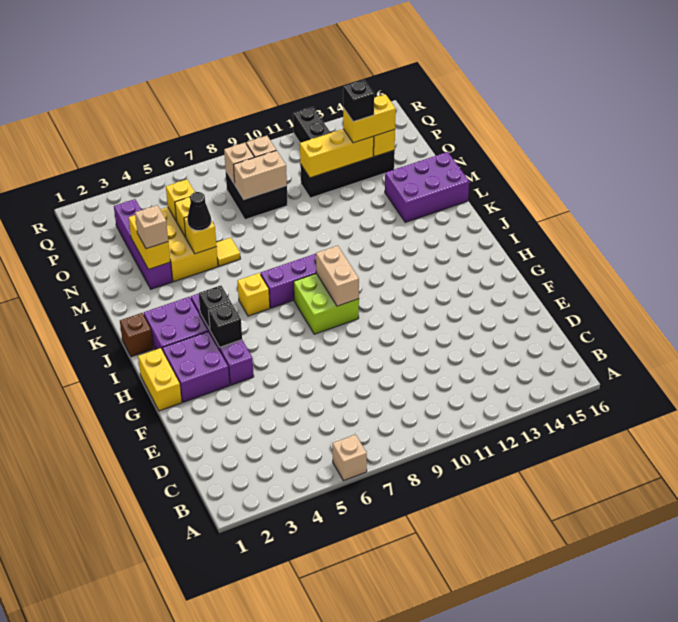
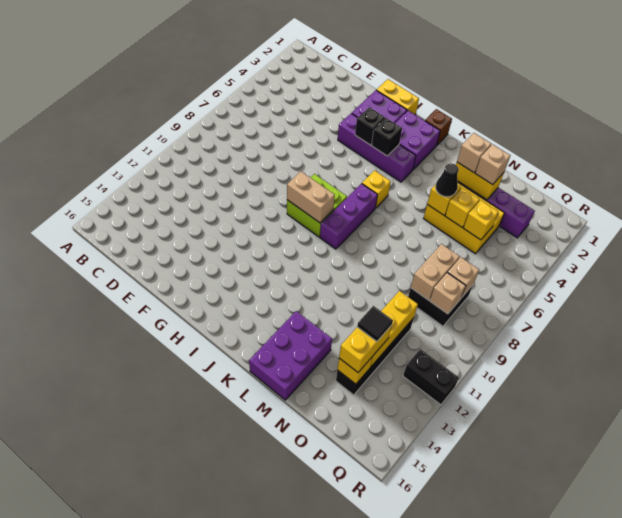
tan 1x1 brick [332,434,367,481] -> tan 1x1 brick moved to [475,144,511,185]
yellow 1x1 tile [216,238,240,266] -> none
black 1x1 brick [343,80,374,122] -> black 1x1 tile [357,306,393,341]

